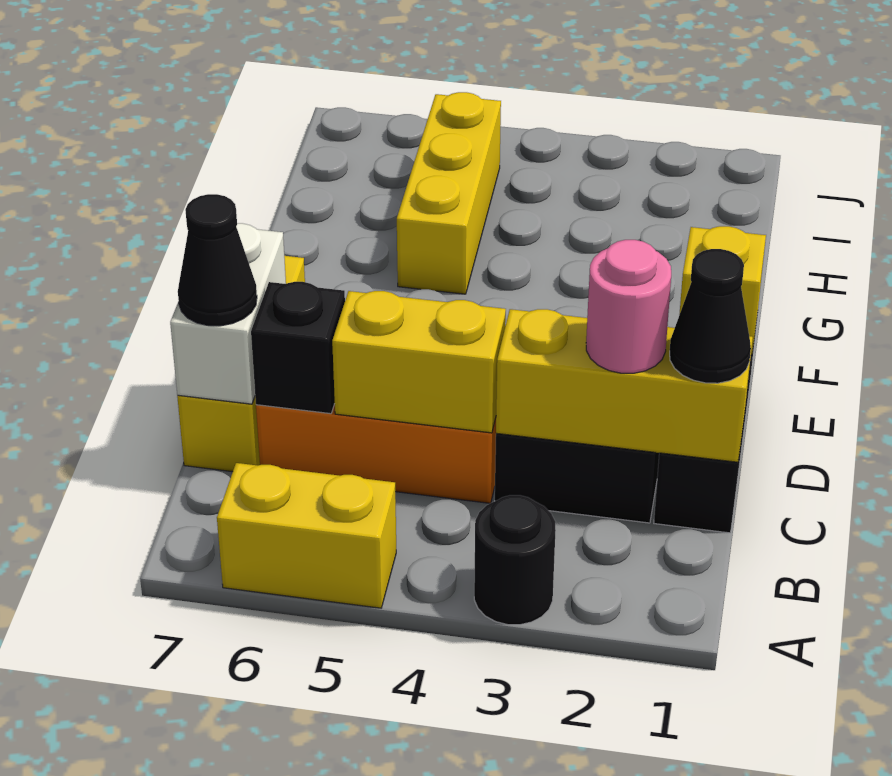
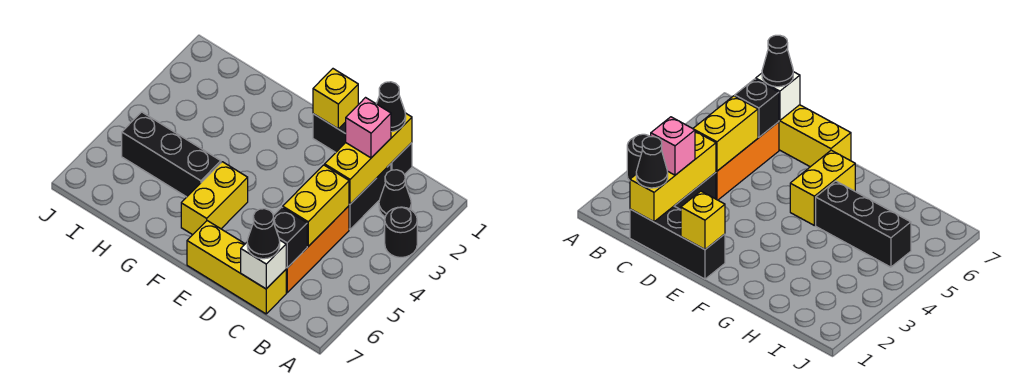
yellow 1x2 brick [217,463,396,608] -> yellow 1x2 brick moved to [181,162,248,235]
none -> black 1x1 cone [379,170,411,217]
pink 1x1 round brick [586,240,671,373] -> pink 1x1 brick [346,98,391,158]
white 1x2 brick [170,223,286,404] -> white 1x1 brick [241,240,286,289]
yellow 1x3 brick [397,92,501,294] -> black 1x3 brick [122,112,221,197]

